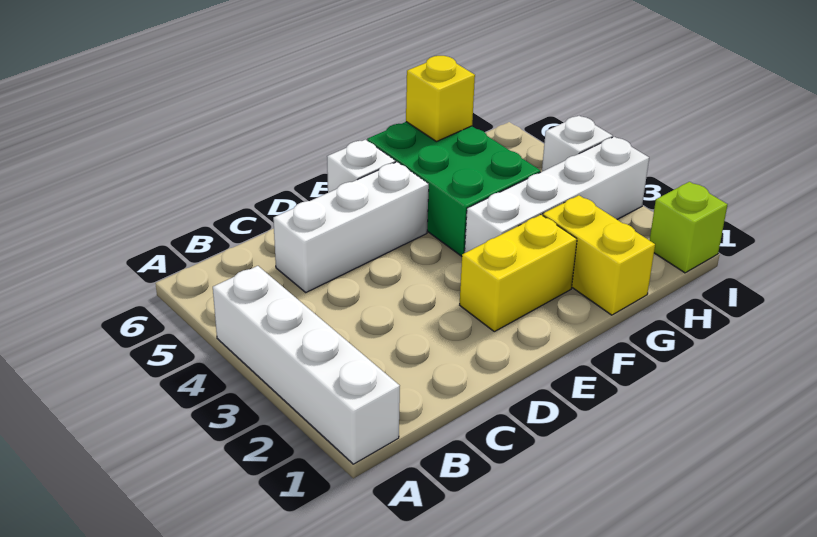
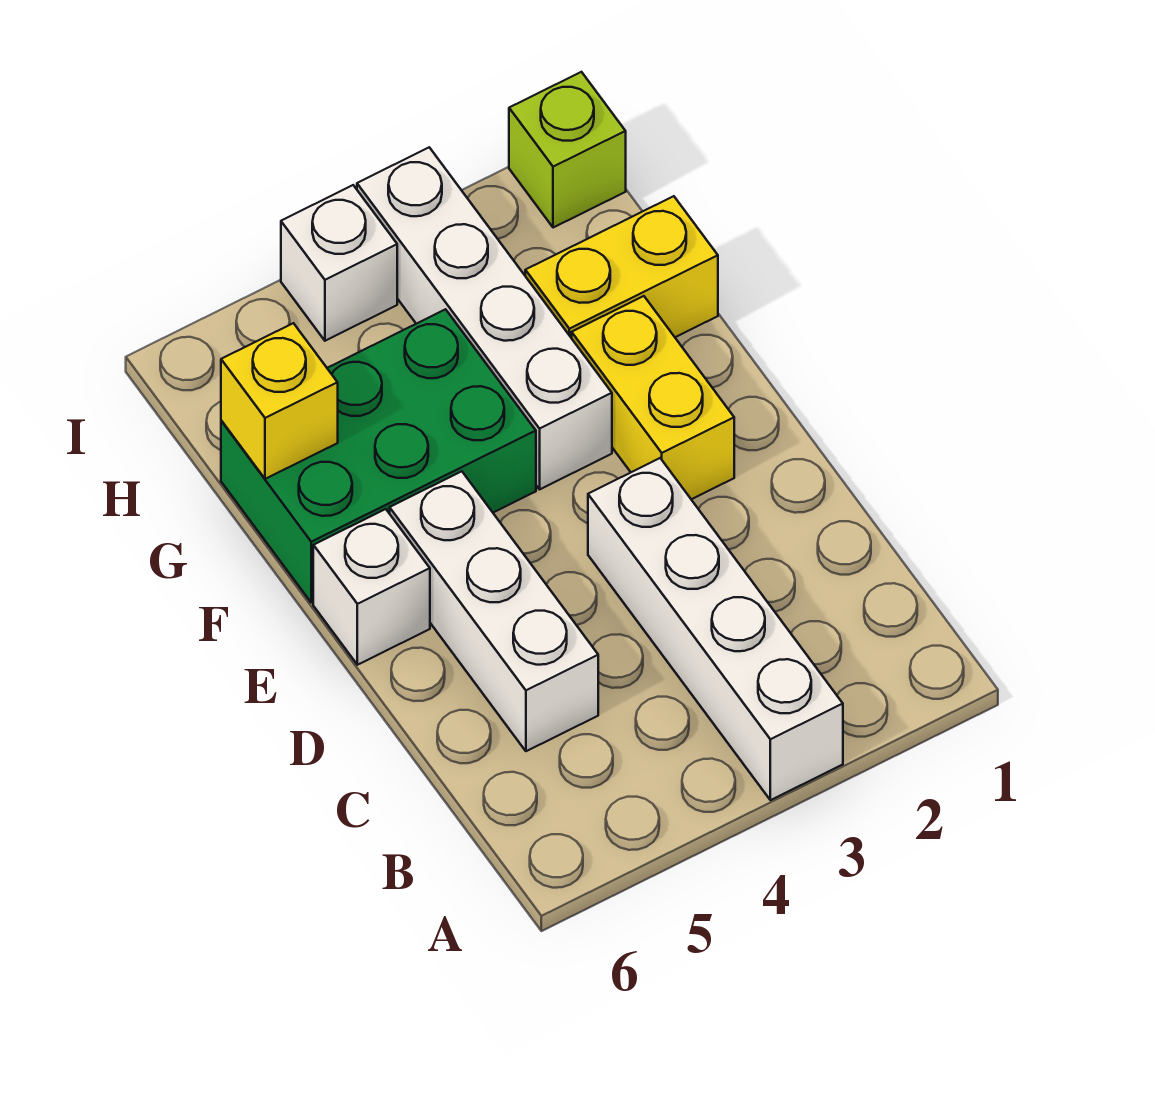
white 1x4 brick [213,266,400,464] -> white 1x4 brick turned to [588,458,843,800]

